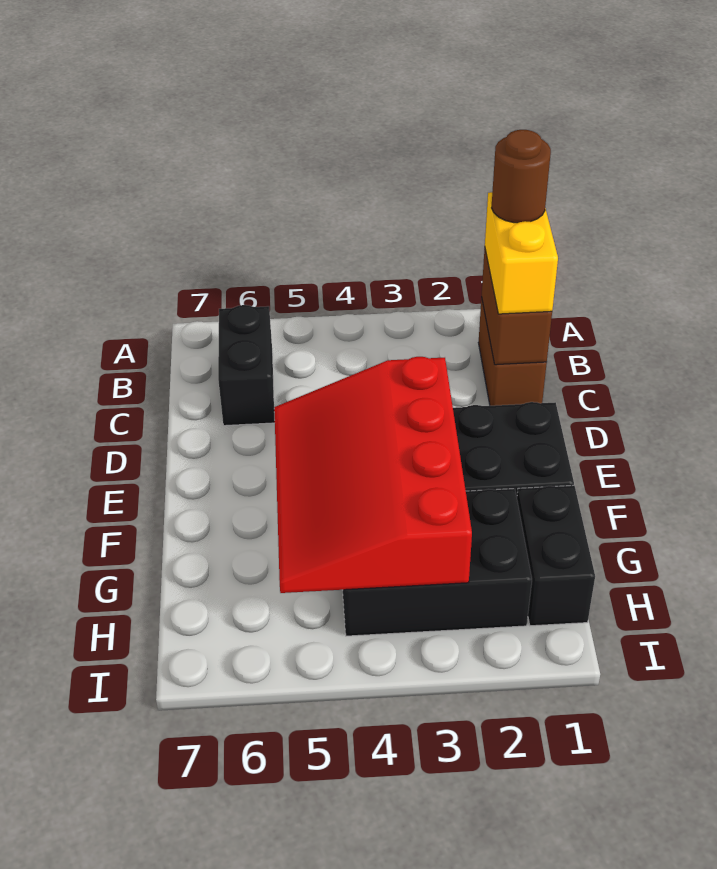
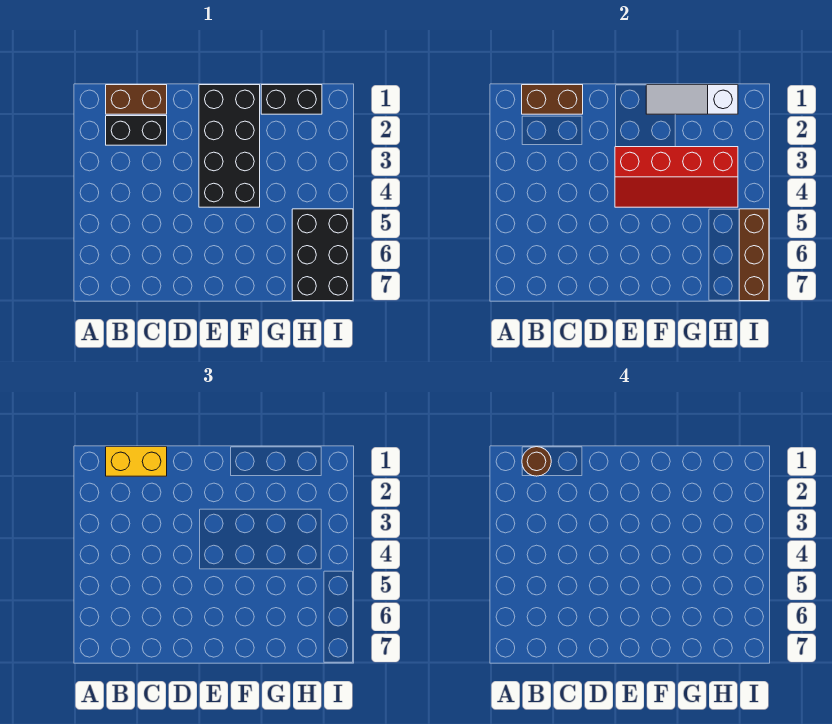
black 1x2 brick [218,305,275,426] -> black 1x2 brick moved to [106,116,167,145]
red 3x4 slope [274,357,472,593] -> red 2x4 slope [615,147,738,207]
none -> white 1x3 slope [646,85,738,114]
black 2x3 brick [343,489,532,636] -> black 2x3 brick moved to [292,209,353,301]
none -> brown 1x3 brick [739,209,769,301]

